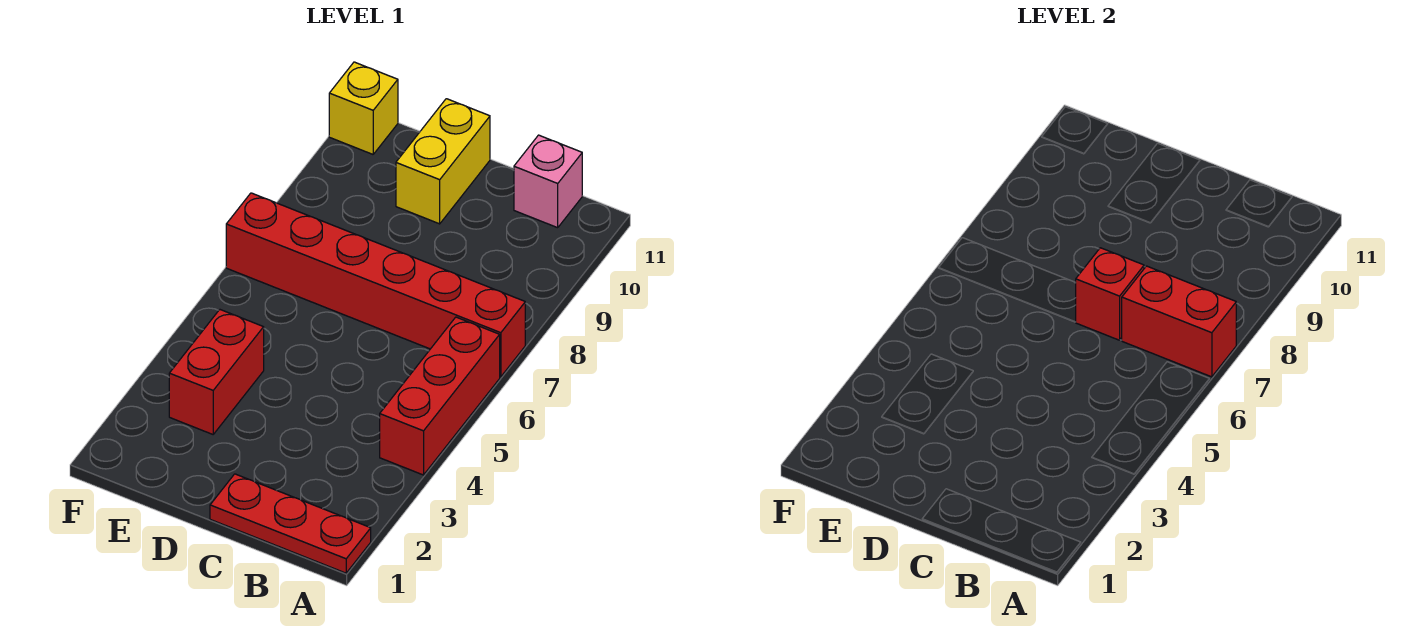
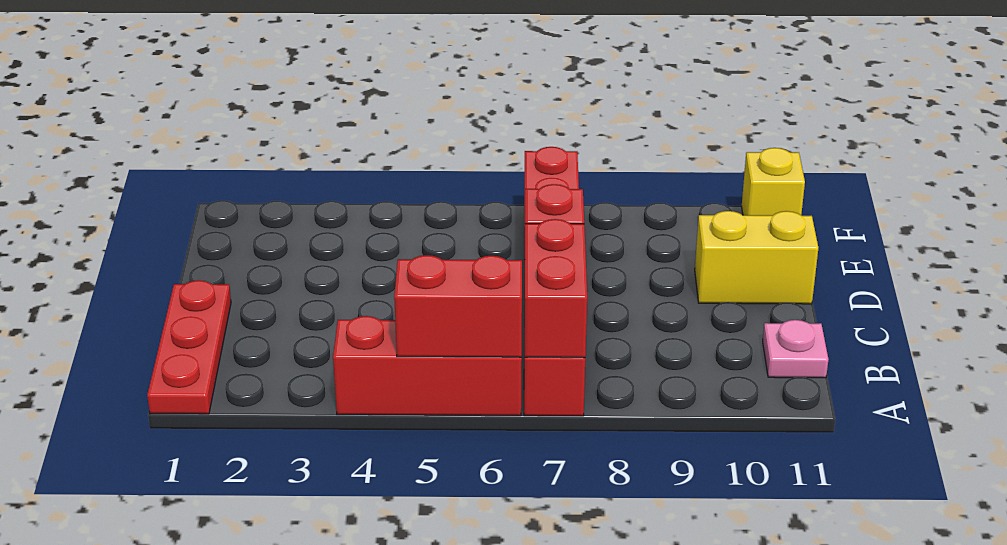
pink 1x1 brick [514,135,582,228] -> pink 1x1 plate [763,320,828,378]
red 1x2 brick [169,310,264,434] -> red 1x2 brick moved to [394,255,522,357]

